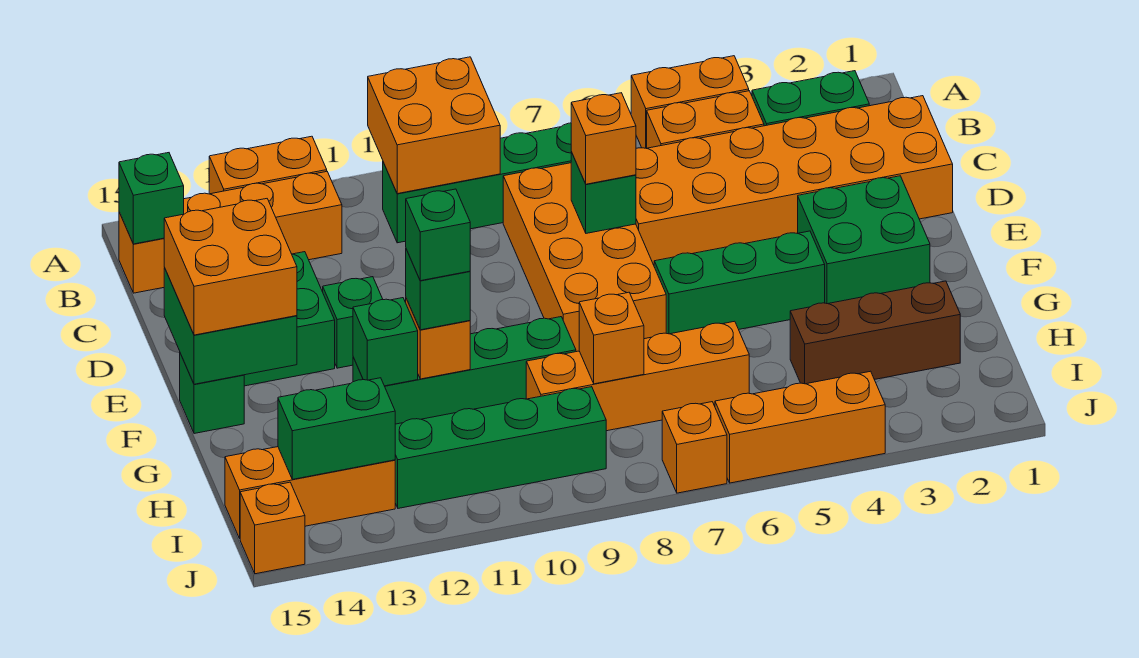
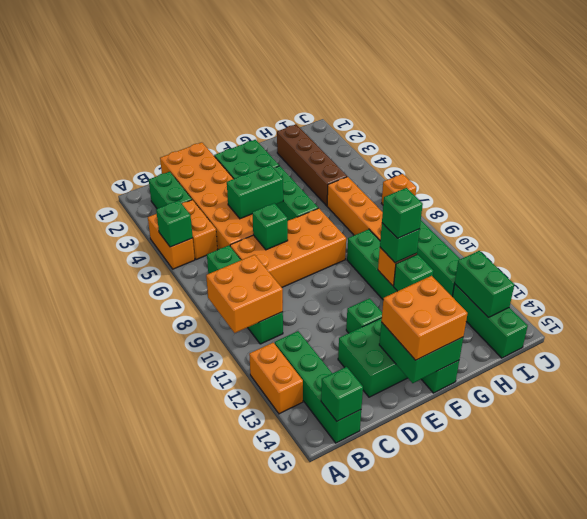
none -> green 1x1 brick [156,200,193,247]
orange 1x4 brick [119,172,342,293] -> green 1x4 brick [275,331,361,443]
none -> green 1x2 brick [227,165,283,219]
orange 1x1 brick [571,93,636,184] -> none
brown 1x3 brick [790,281,960,384] -> brown 1x4 brick [277,124,347,206]
orange 1x1 brick [579,292,644,384] -> none
orange 1x3 brick [225,447,395,538] -> green 1x3 brick [453,284,528,358]
orange 1x3 brick [715,371,885,483] -> none
orange 1x1 brick [240,482,305,574] -> none

